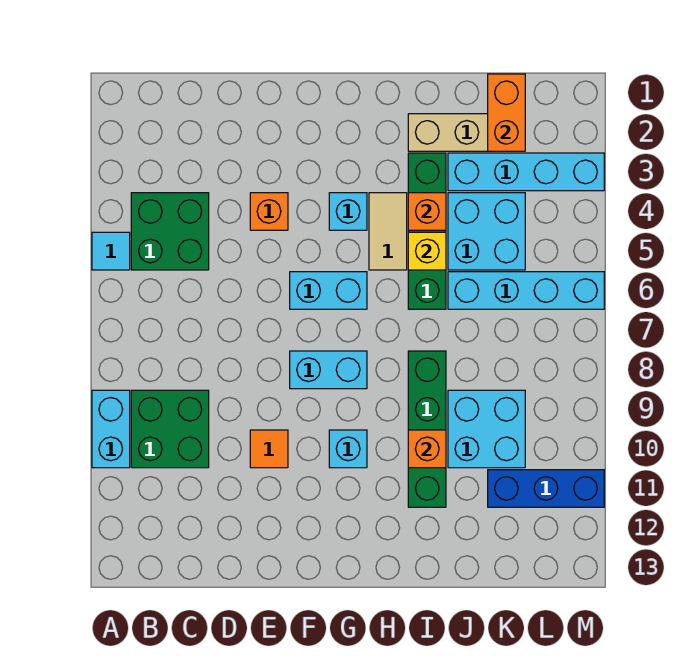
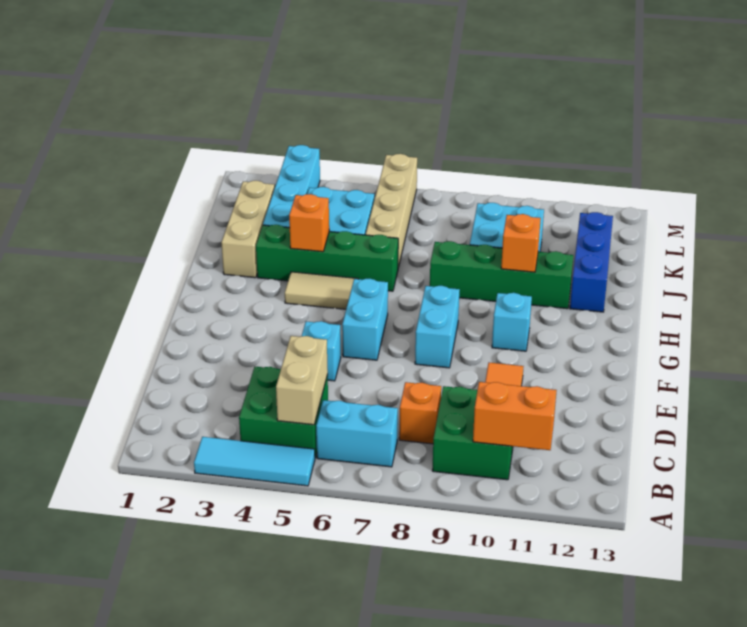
cyan 1x1 tile [92,232,130,270] -> cyan 1x3 tile [194,437,315,486]
cyan 1x2 brick [92,390,130,468] -> cyan 1x2 brick moved to [316,400,398,467]
none -> tan 1x2 brick [276,336,328,425]
orange 1x1 brick [250,193,288,230] -> orange 1x1 brick moved to [399,382,441,444]
cyan 1x1 brick [329,193,367,230] -> cyan 1x1 brick moved to [302,321,341,381]
yellow 1x1 brick [408,232,446,270] -> none
cyan 1x4 brick [448,272,604,309] -> tan 1x4 brick [366,154,417,268]
orange 1x2 brick [488,74,525,151] -> orange 1x2 brick moved to [473,382,557,450]
blue 1x3 brick [488,470,604,507] -> blue 1x3 brick moved to [570,212,613,312]

